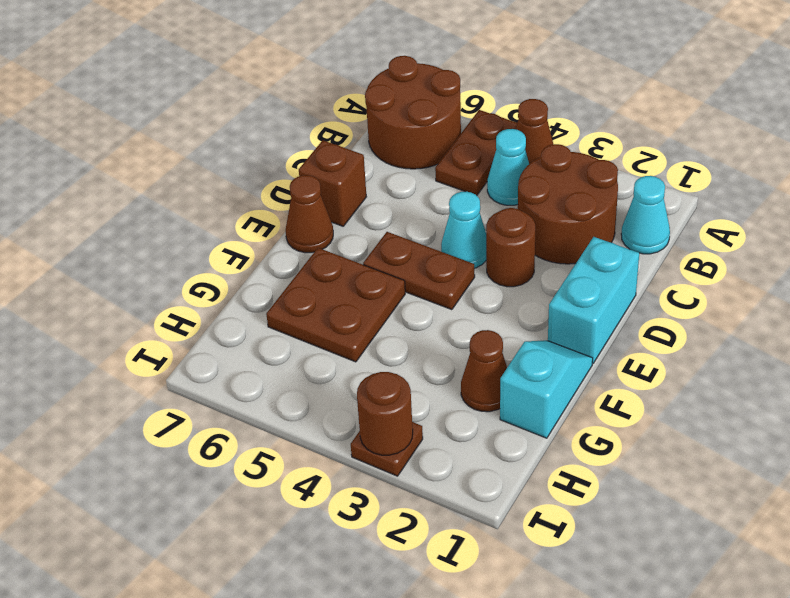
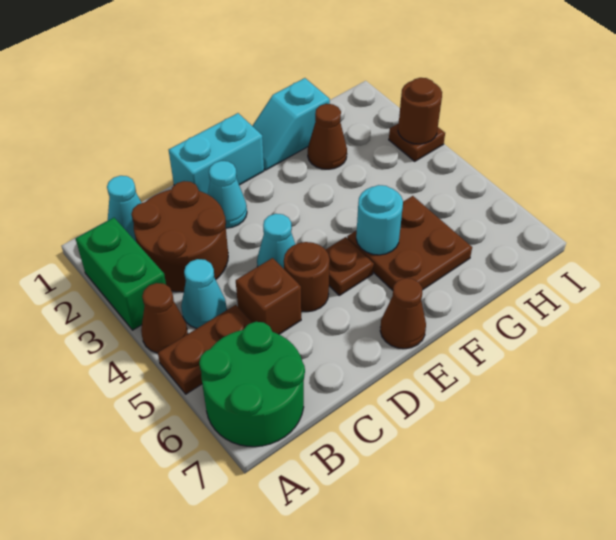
none -> green 1x2 brick [76,218,166,330]
brown 2x2 round brick [365,56,461,169] -> green 2x2 round brick [199,322,305,447]
none -> cyan 1x1 cone [208,161,247,228]
brown 1x1 round brick [486,208,535,287] -> brown 1x1 round brick moved to [284,242,330,312]
brown 1x1 brick [299,140,366,226] -> brown 1x1 brick moved to [236,258,301,334]
brown 1x2 plate [363,232,475,310] -> brown 1x1 plate [325,237,374,295]
none -> cyan 1x1 round brick [356,185,403,255]

